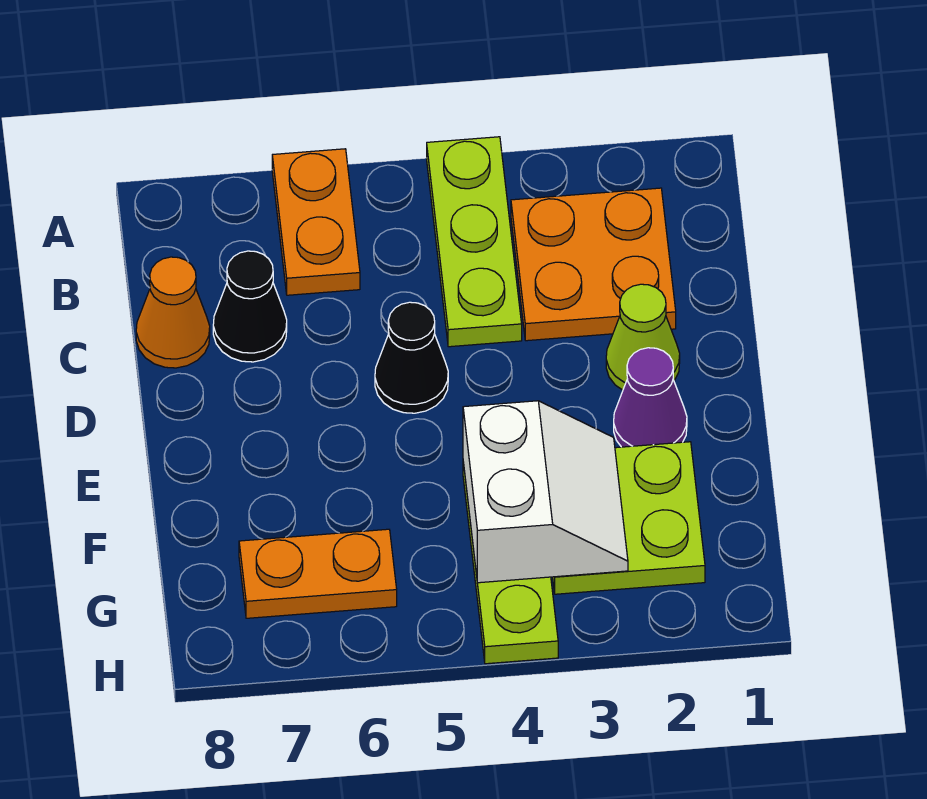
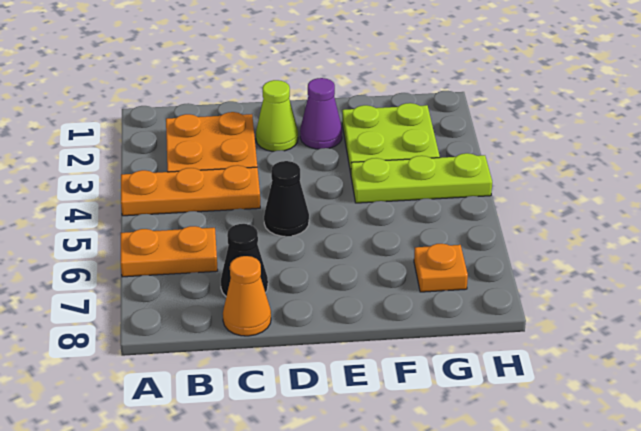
lime 1x3 plate [427,137,522,347] -> orange 1x3 plate [121,165,260,216]
white 2x2 slope [463,401,628,583] -> none
orange 1x2 plate [239,529,397,618] -> orange 1x1 plate [414,244,468,292]

